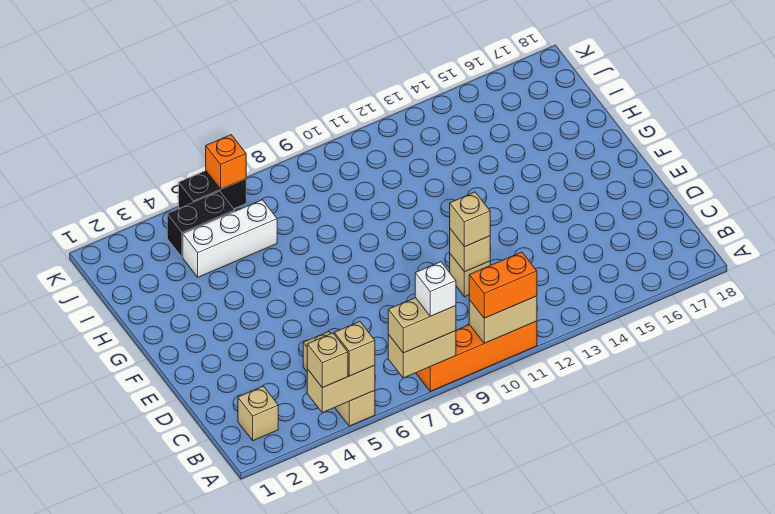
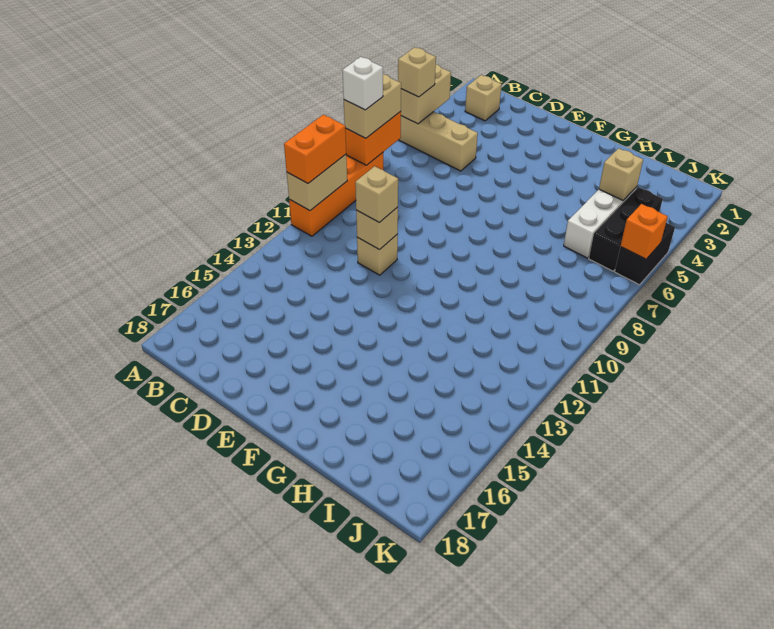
tan 1x1 brick [307,333,348,388] -> tan 1x1 brick moved to [599,148,643,200]
tan 1x2 brick [388,331,456,378] -> orange 1x2 brick [345,111,401,165]
black 1x2 brick [167,191,235,257] -> black 1x3 brick [589,187,663,271]

